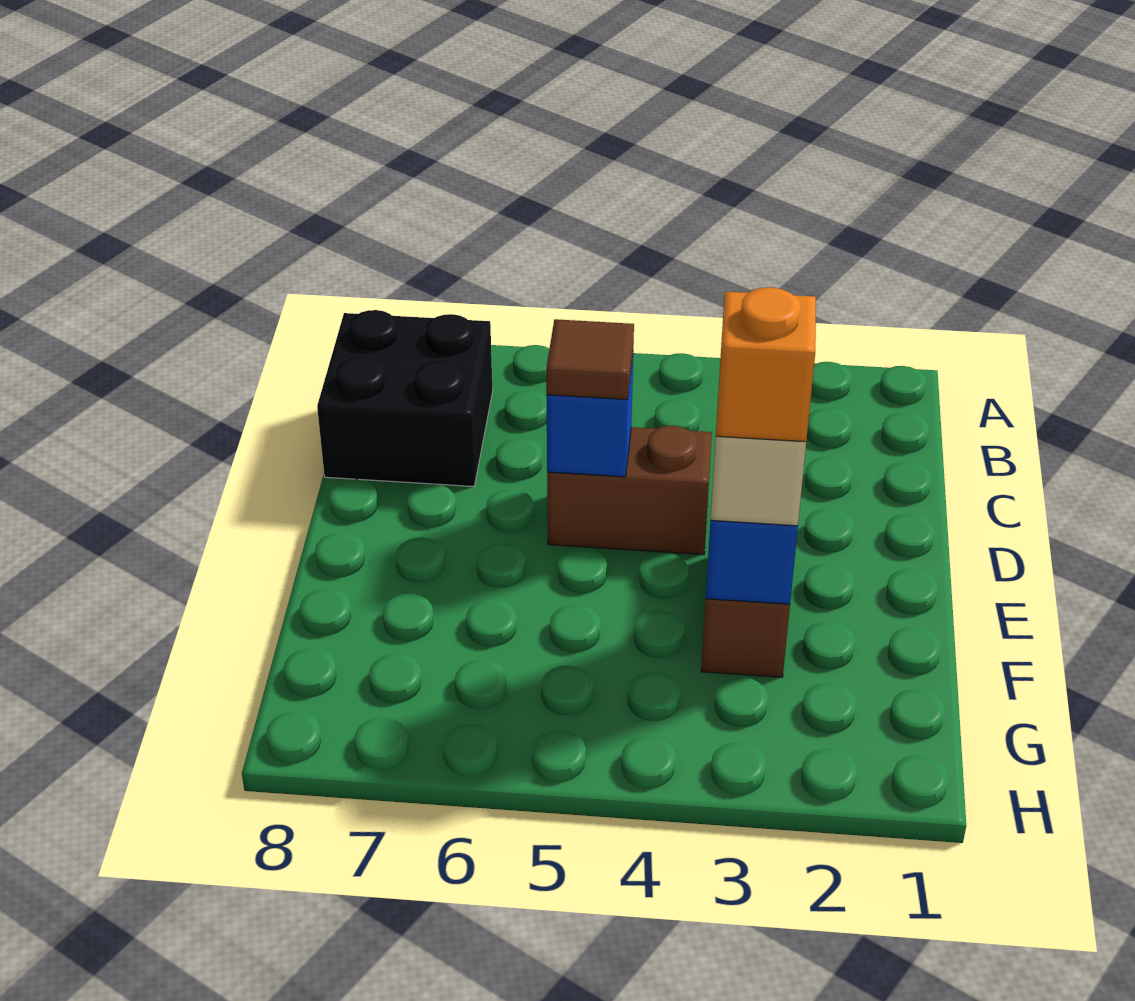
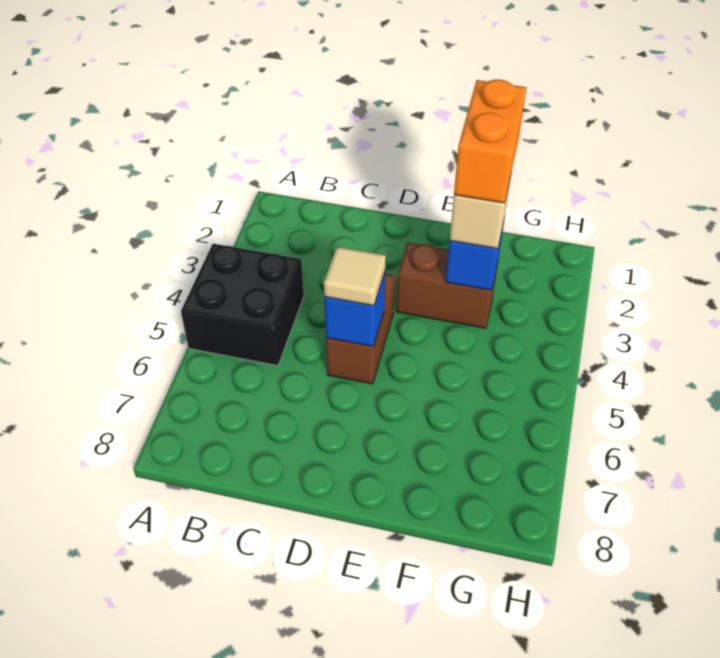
black 2x2 brick [317,310,493,486] -> black 2x2 brick moved to [181,244,304,366]
brown 1x1 tile [546,319,634,400] -> tan 1x1 tile [324,247,386,306]
orange 1x1 brick [716,287,816,442] -> orange 1x2 brick [454,80,526,203]

